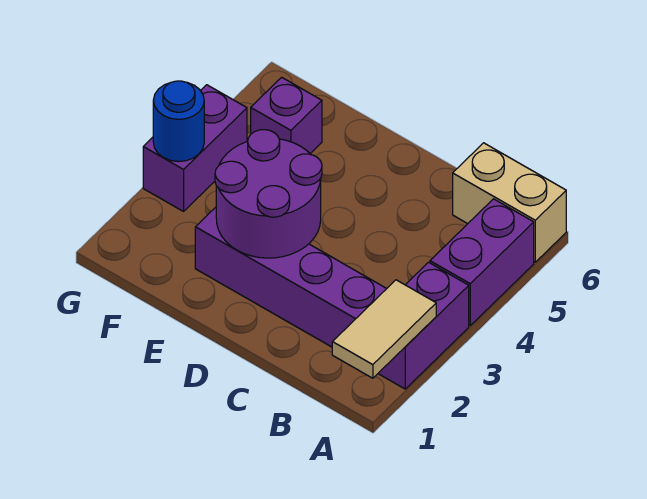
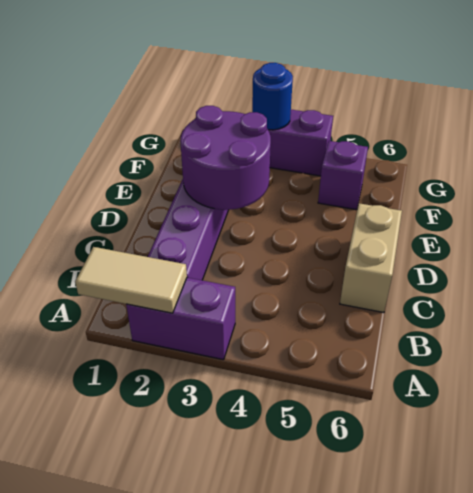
purple 1x2 brick [430,199,534,325] -> none
tan 1x2 brick [453,143,566,262] -> tan 1x2 brick moved to [340,203,402,313]

